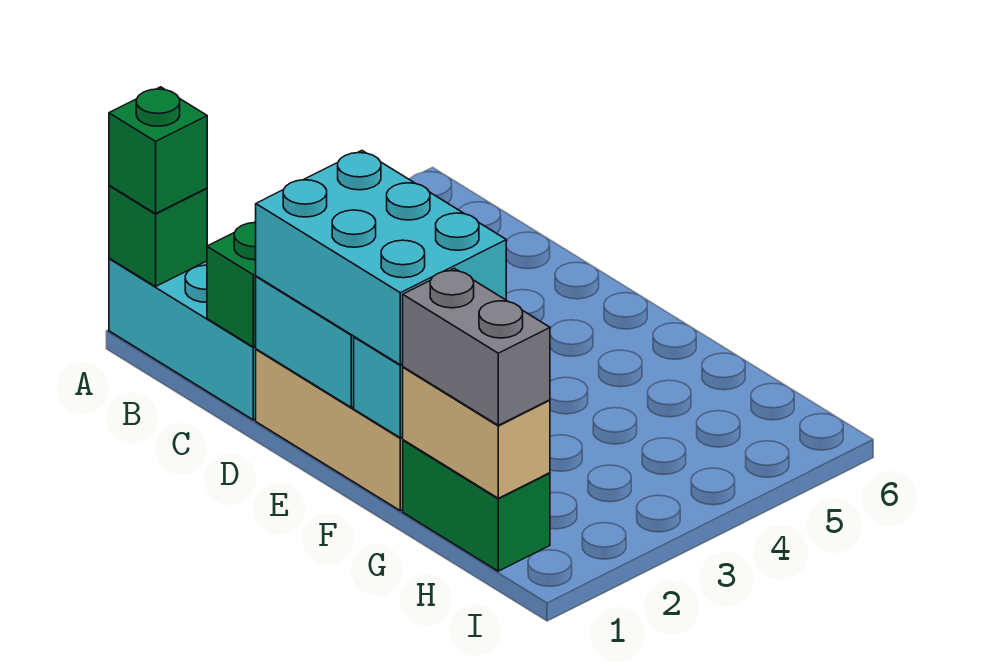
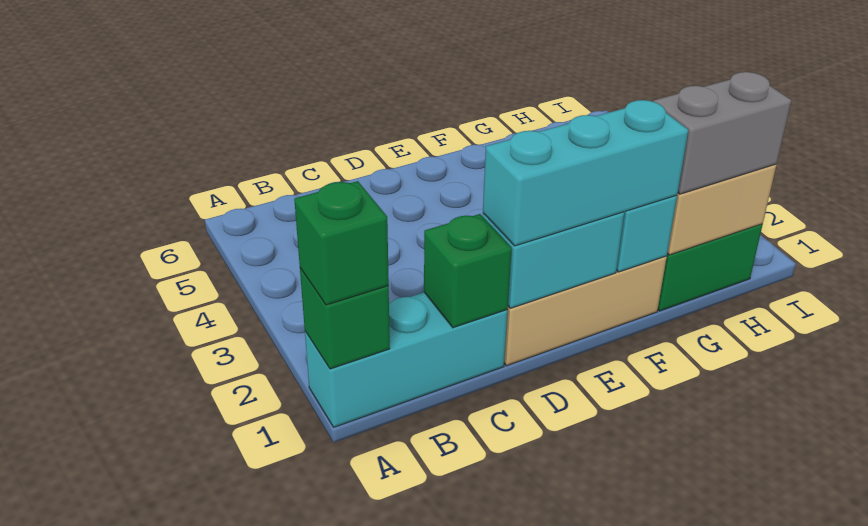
cyan 2x3 brick [256,151,506,365] -> cyan 1x3 brick [483,100,688,246]

